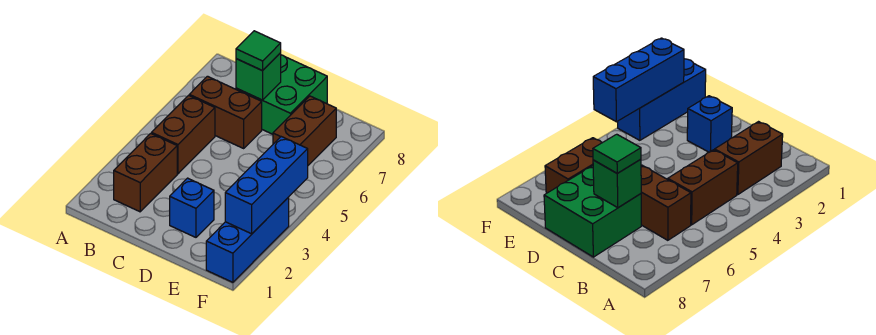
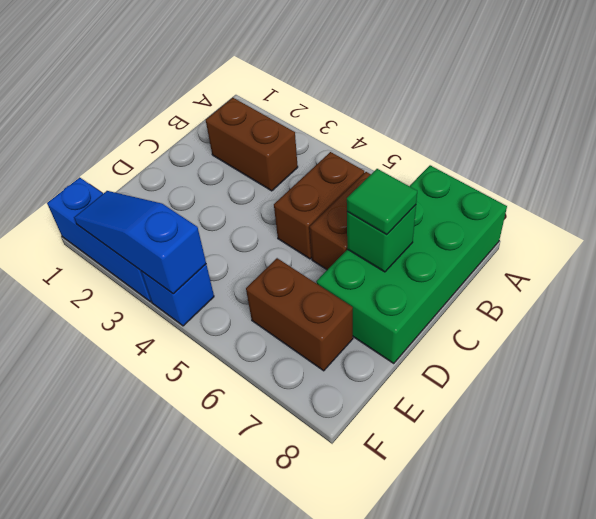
brown 1x2 brick [152,95,215,174] -> brown 1x2 brick turned to [274,152,364,259]
green 2x2 brick [236,55,327,134] -> green 2x4 brick [316,165,507,363]
blue 1x1 brick [170,178,214,237] -> blue 1x1 brick moved to [141,264,214,326]
blue 1x3 brick [225,137,308,234] -> blue 1x3 slope [74,191,206,294]

